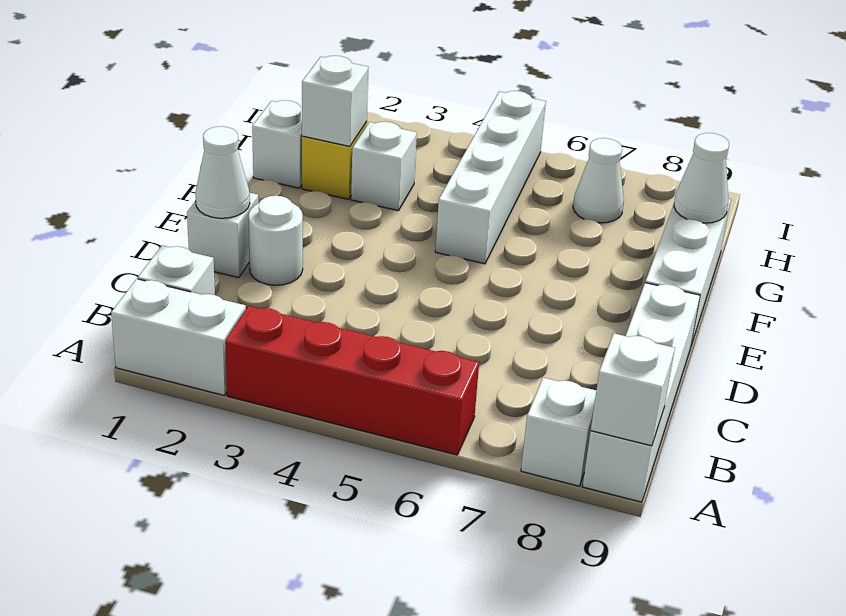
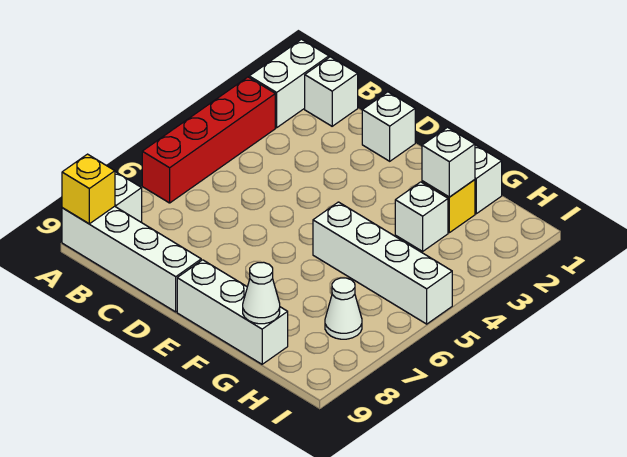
white 1x1 brick [591,334,675,446] -> yellow 1x1 brick [62,154,115,224]
white 1x1 cone [195,126,250,218] -> none
white 1x1 round brick [248,196,303,285] -> none

